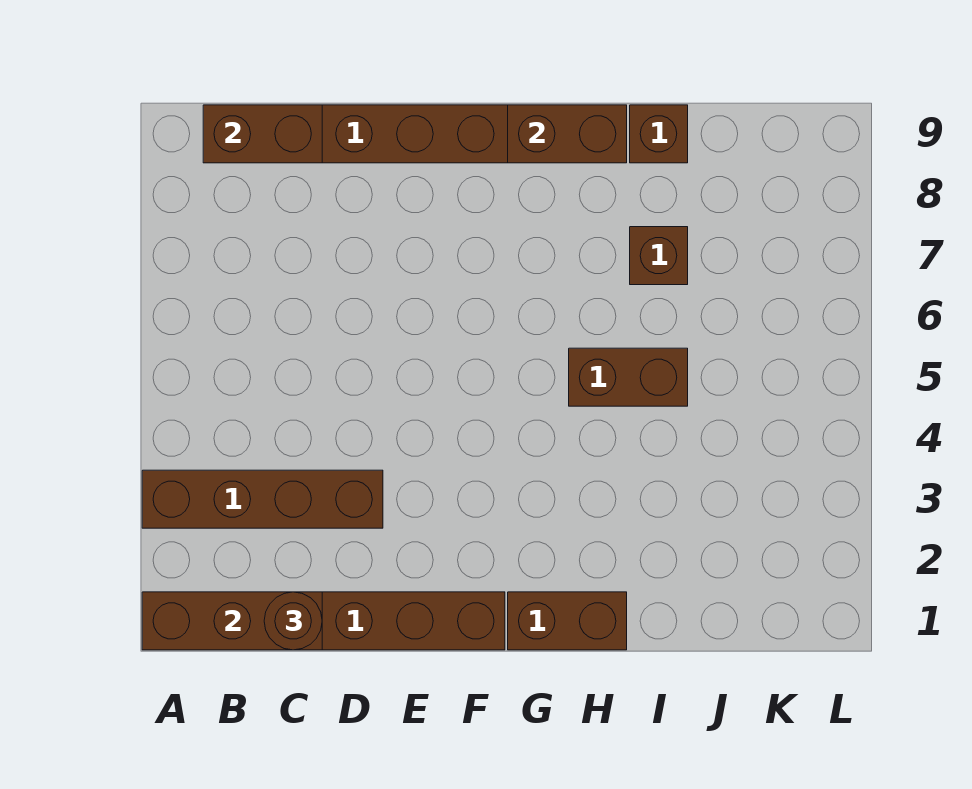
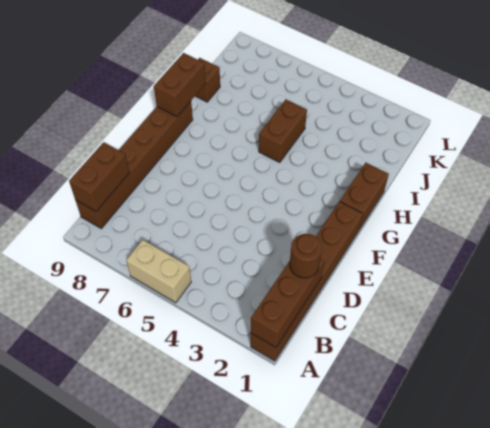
brown 1x4 brick [142,470,383,528] -> none
none -> tan 1x2 brick [126,240,191,303]
brown 1x1 brick [630,227,688,285] -> none

